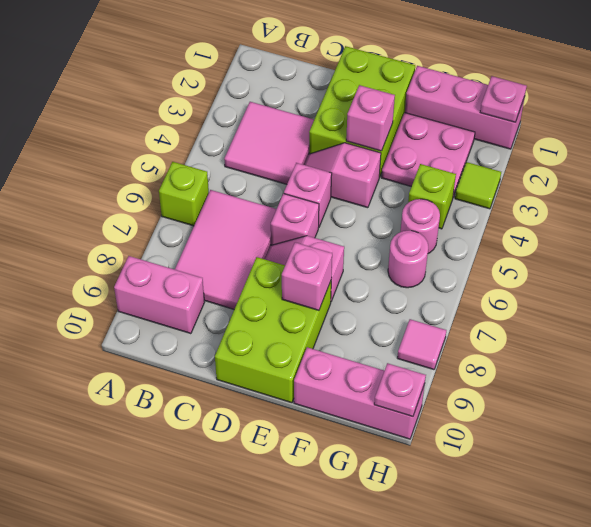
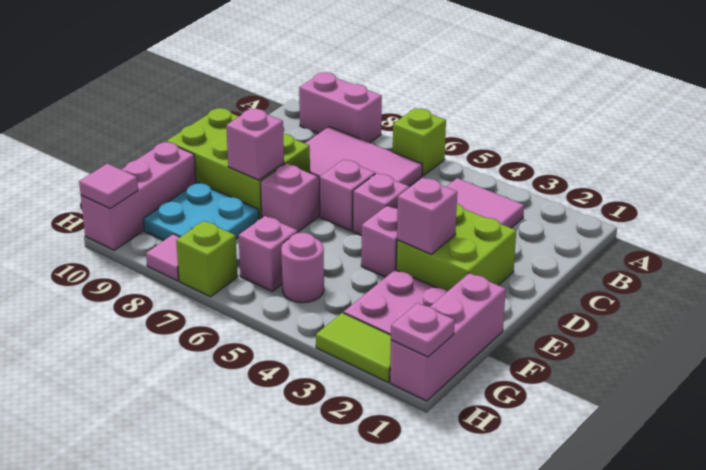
pink 1x2 brick [114,256,205,334] -> pink 1x2 brick turned to [299,72,382,143]
lime 2x3 brick [309,46,415,177] -> lime 2x2 brick [396,204,516,292]
none -> cyan 2x2 plate [144,182,259,241]
lime 1x1 brick [408,164,456,229] -> lime 1x1 brick moved to [176,221,238,297]
pink 1x1 round brick [388,231,428,288] -> pink 1x1 brick [239,216,297,291]
lime 1x1 tile [455,162,501,209] -> lime 1x2 tile [316,313,391,382]
pink 1x1 plate [374,363,426,417] -> pink 1x1 tile [79,164,138,209]

